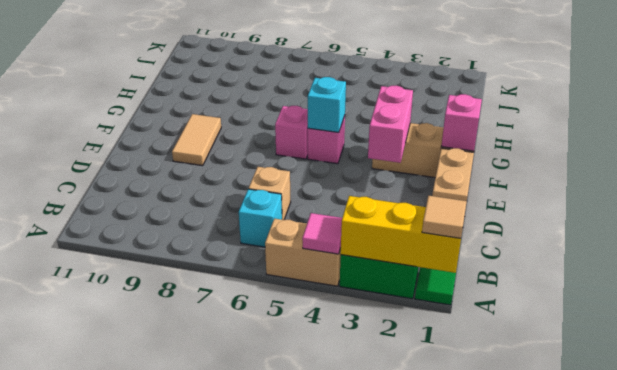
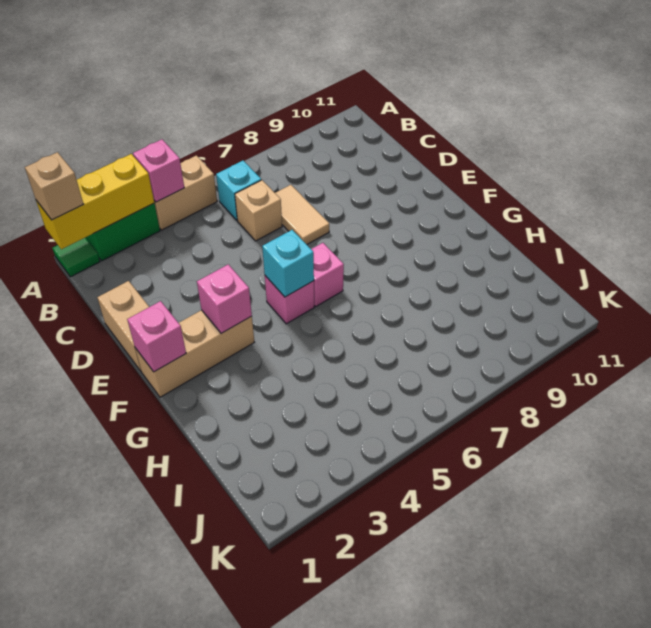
tan 1x1 tile [422,196,467,238] -> tan 1x1 brick [25,152,84,220]
pink 1x1 tile [302,213,342,254] -> pink 1x1 brick [133,139,184,202]
pink 1x2 brick [368,86,413,163] -> pink 1x1 brick [197,264,252,333]
tan 1x2 tile [172,114,221,166] -> tan 1x2 tile moved to [275,185,329,244]

